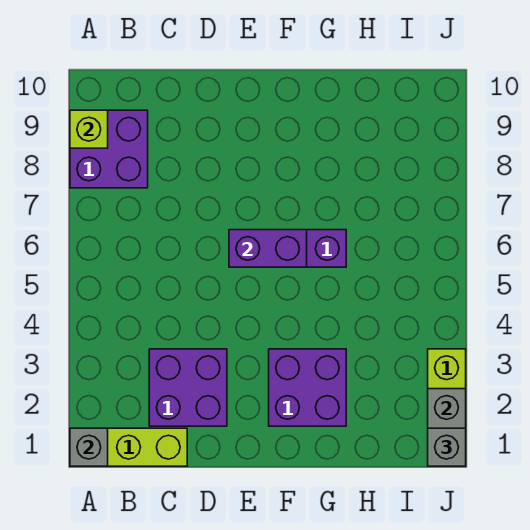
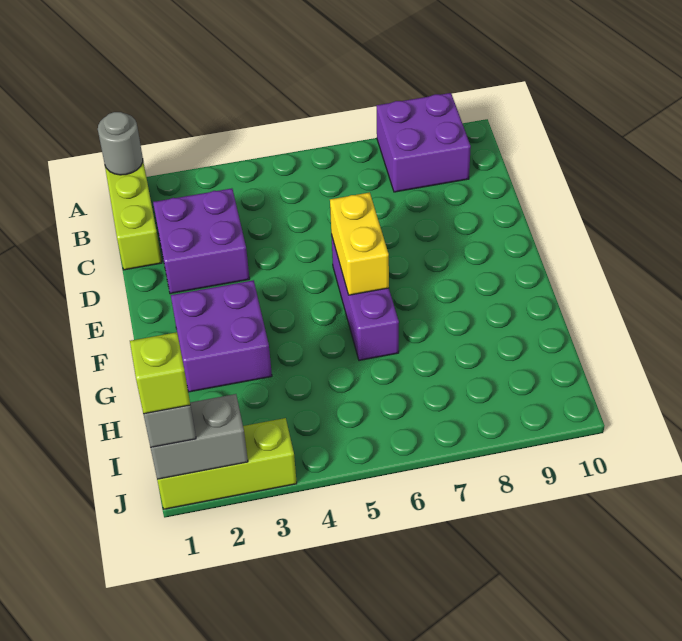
grey 1x1 brick [70,428,108,466] -> grey 1x1 round brick [98,112,143,175]
lime 1x1 brick [70,110,108,148] -> lime 1x1 brick moved to [130,332,190,414]
purple 1x2 brick [229,230,307,267] -> yellow 1x2 brick [330,192,389,295]

